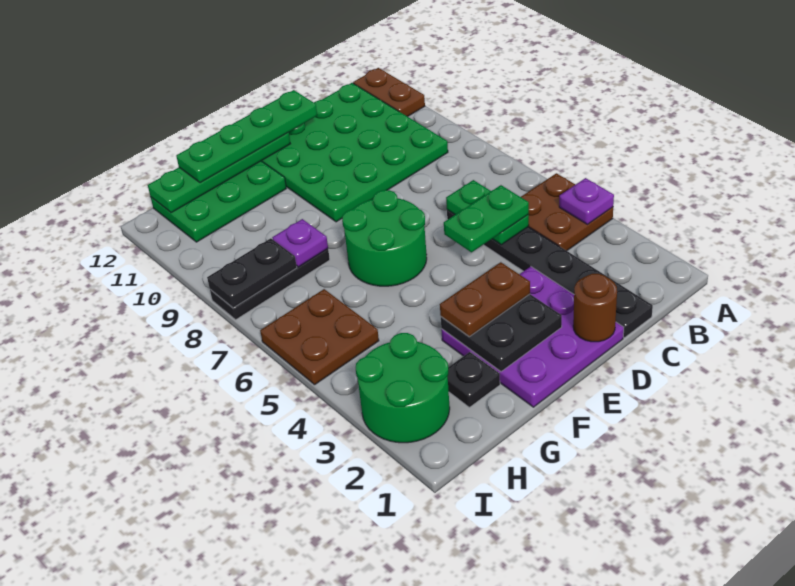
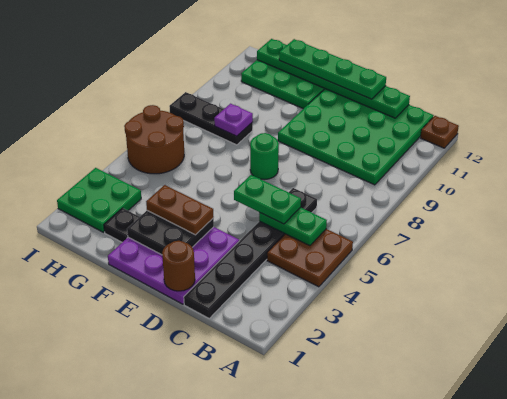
purple 1x1 plate [559,178,614,224] -> none
brown 1x2 plate [353,68,425,117] -> brown 1x1 plate [420,116,459,148]
green 1x2 plate [446,180,529,245] -> green 1x2 plate turned to [259,207,327,246]
green 2x2 round brick [342,190,427,286] -> green 1x1 round brick [250,133,279,179]
green 1x4 plate [148,132,290,213] -> green 1x6 plate [257,39,410,118]
green 2x2 round brick [356,333,450,443] -> green 2x2 plate [57,168,141,232]
brown 2x2 plate [260,289,379,385] -> brown 2x2 round brick [124,105,184,174]
black 1x2 plate [207,238,297,308] -> none

